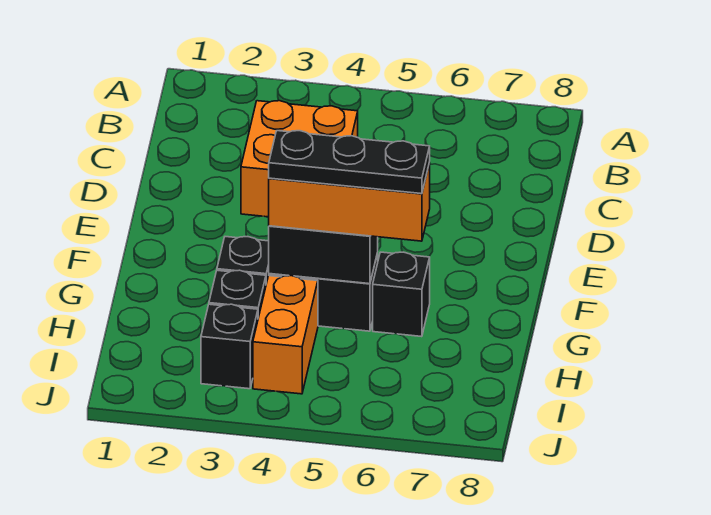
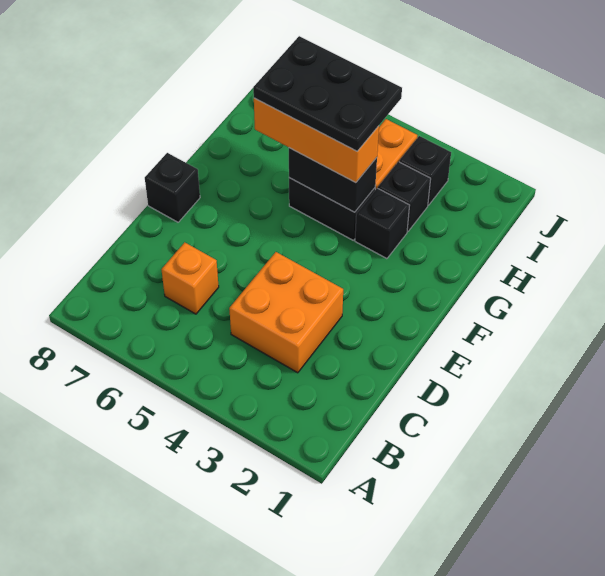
none -> orange 1x1 brick [161,242,219,314]
black 1x3 plate [269,131,430,194] -> black 2x3 plate [253,36,402,151]
black 1x1 brick [373,252,430,337] -> black 1x1 brick moved to [145,153,200,222]

